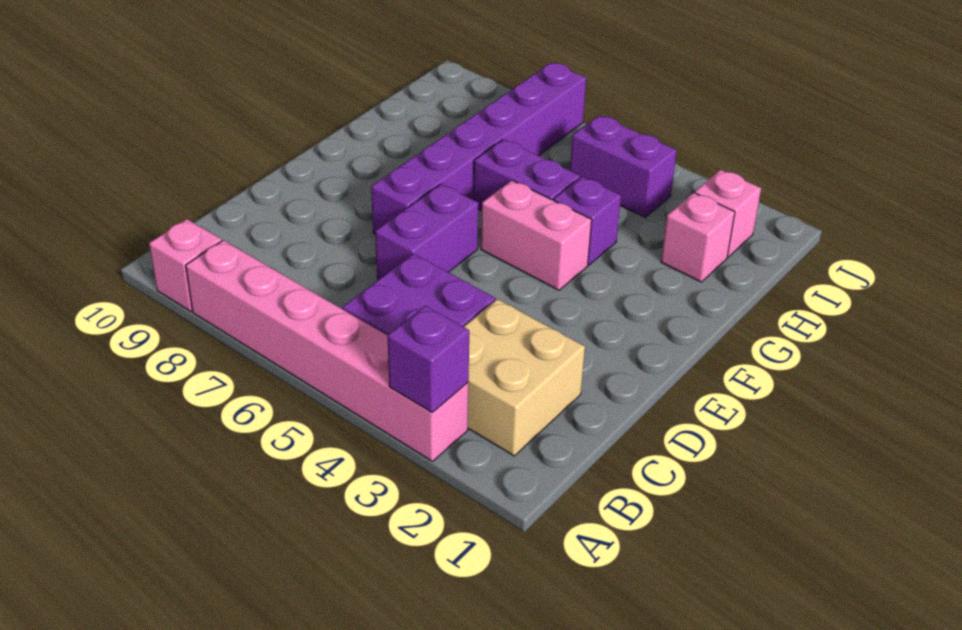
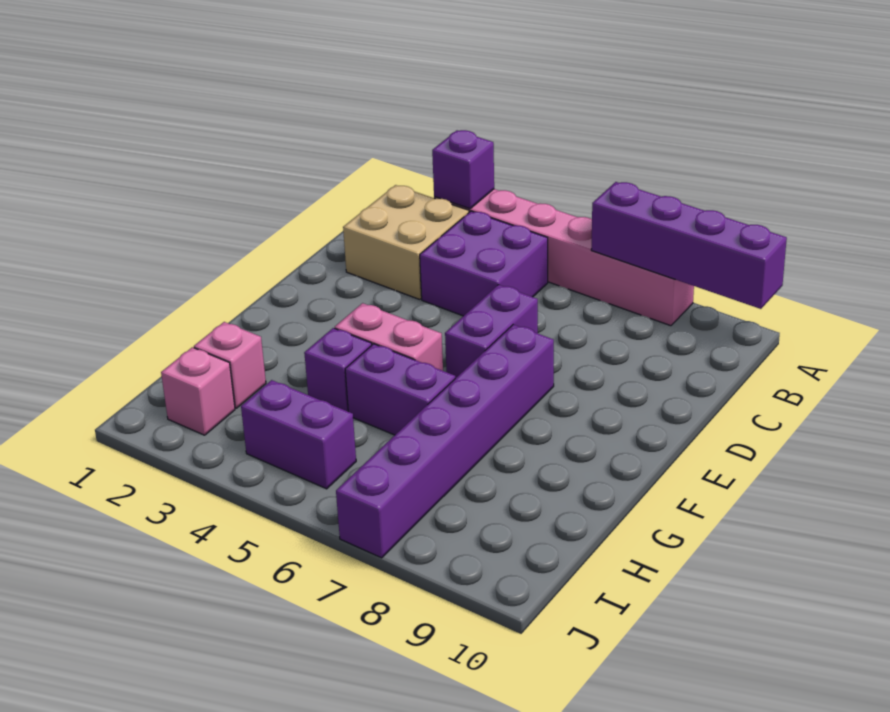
none -> purple 1x4 brick [591,182,787,309]
pink 1x1 brick [149,219,222,312] -> none

